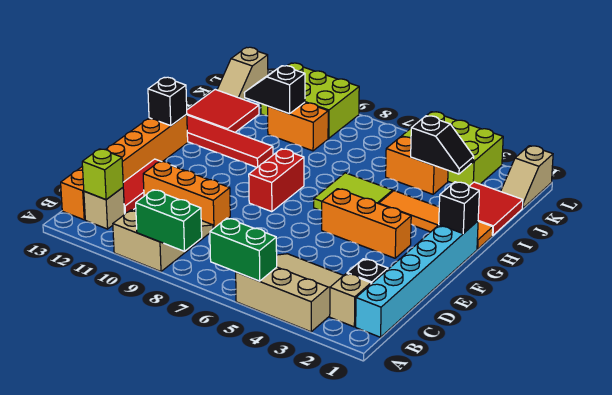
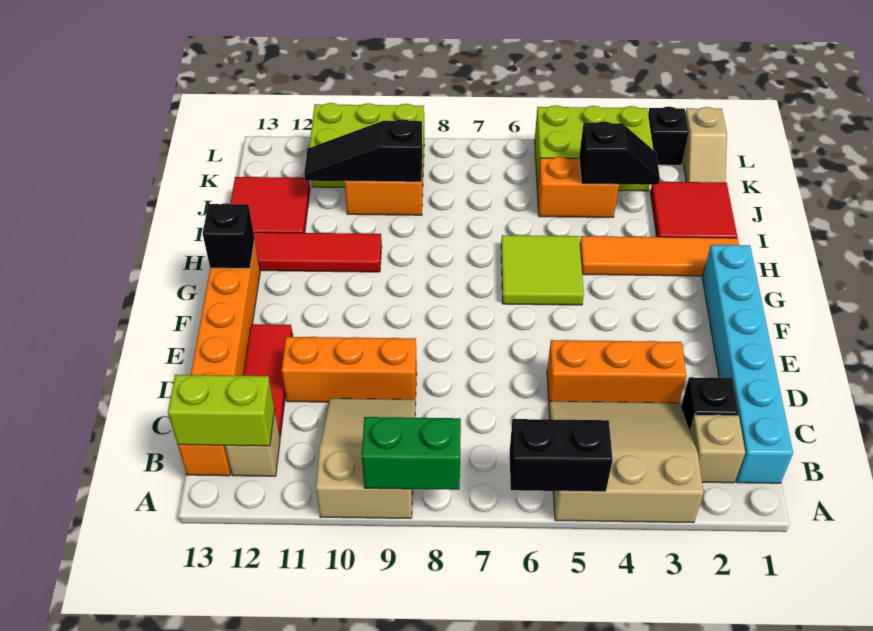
green 1x2 brick [210,218,277,281] -> black 1x2 brick [510,419,613,492]
lime 1x1 brick [82,149,123,200] -> lime 1x2 brick [168,375,275,446]
orange 1x3 brick [322,189,411,258] -> orange 1x3 brick moved to [547,340,686,403]
red 1x2 brick [249,149,304,212] -> none
black 1x1 brick [439,182,479,234] -> black 1x1 brick moved to [648,106,689,165]
black 1x2 slope [244,66,305,114] -> black 1x3 slope [304,119,422,182]
tan 1x2 slope [217,47,268,100] -> none

